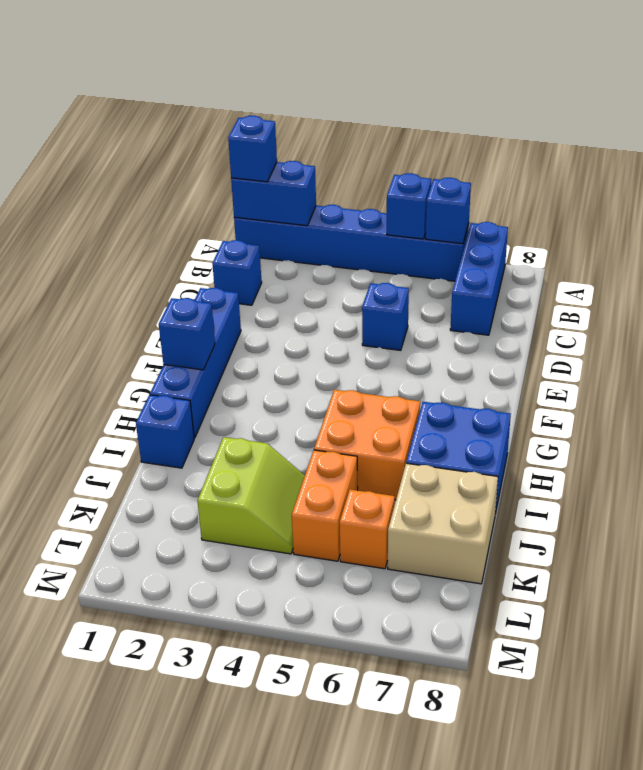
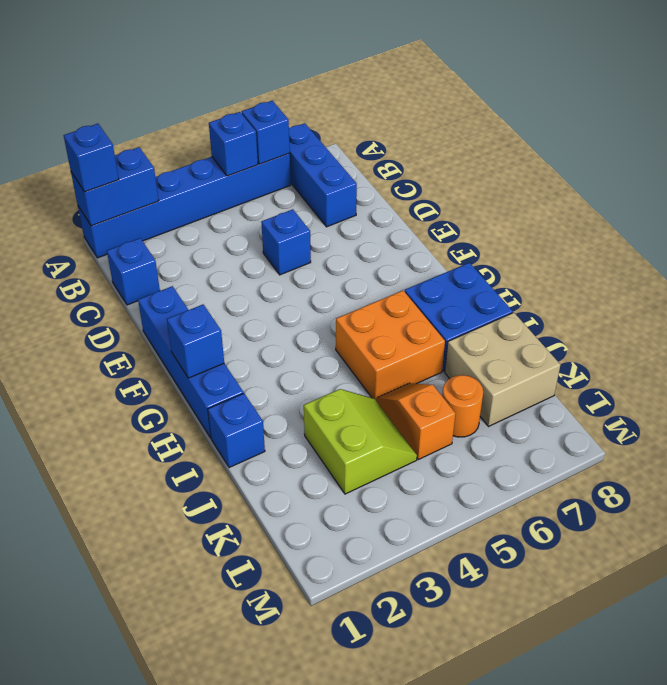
orange 1x2 brick [292,450,358,561] -> orange 1x2 slope [376,383,455,459]
orange 1x1 brick [340,489,395,569] -> orange 1x1 round brick [442,375,483,437]

